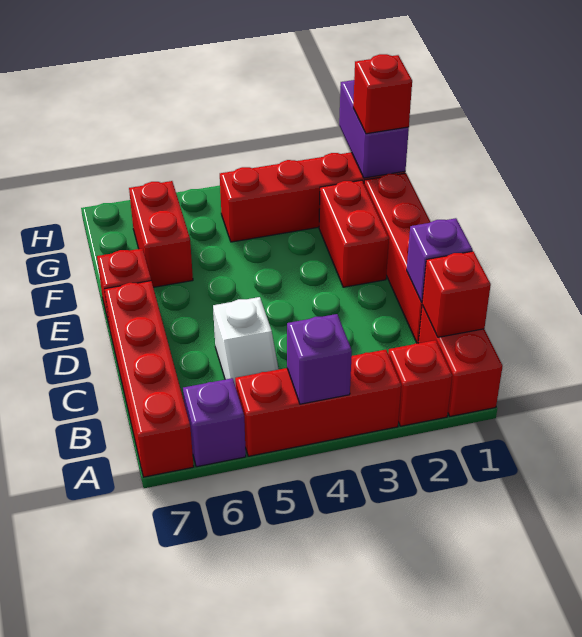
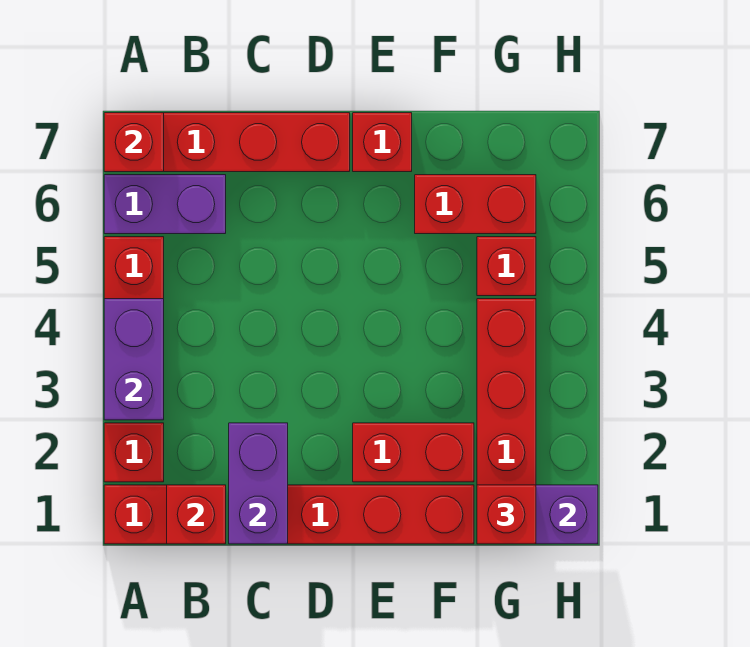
purple 1x1 brick [287,314,352,404] -> purple 1x2 brick [104,299,164,420]
purple 1x1 brick [183,378,246,467] -> purple 1x2 brick [104,175,226,234]
none -> red 1x1 brick [104,113,164,172]
white 1x2 slope [213,297,279,387] -> none
purple 1x1 brick [407,218,473,302] -> purple 1x2 brick [229,423,288,544]
none -> red 1x1 brick [477,237,536,296]

